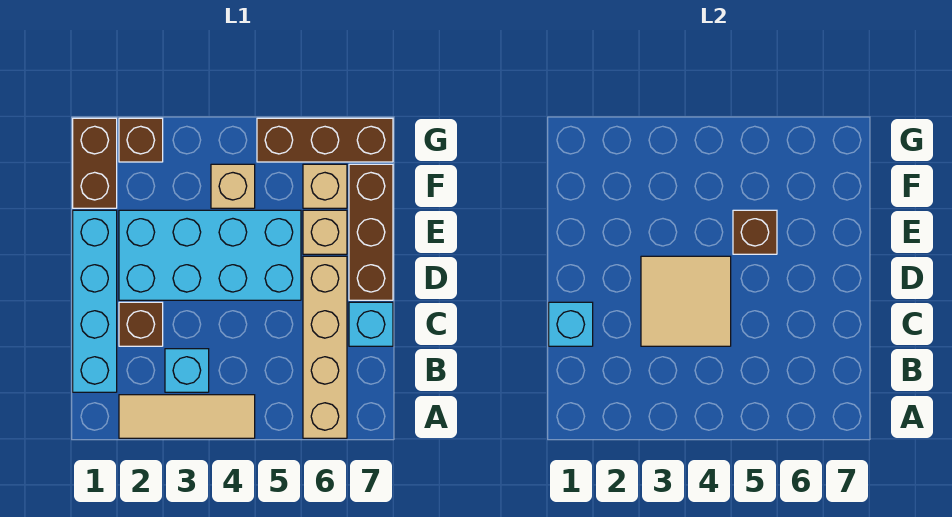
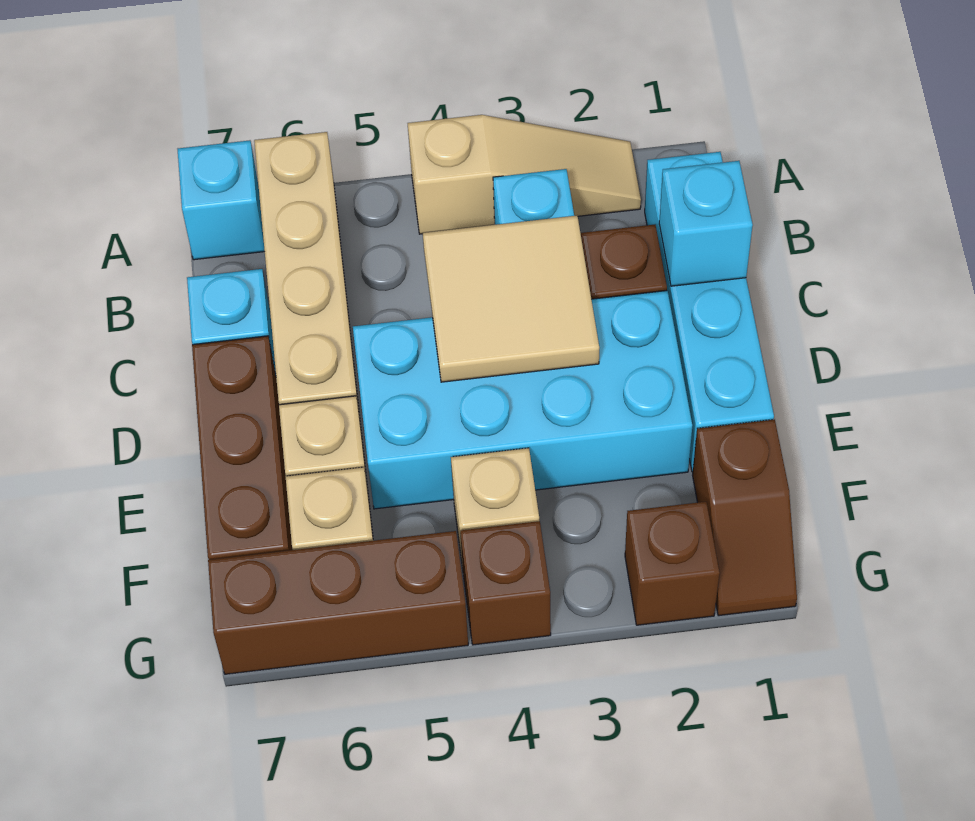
tan 1x3 tile [119,395,255,438] -> tan 1x3 slope [408,115,641,234]
none -> cyan 1x1 brick [178,140,265,260]
brown 1x1 brick [733,210,777,254] -> brown 1x1 brick moved to [460,521,551,645]
brown 1x2 brick [73,118,117,208] -> brown 1x2 slope [693,419,797,616]

